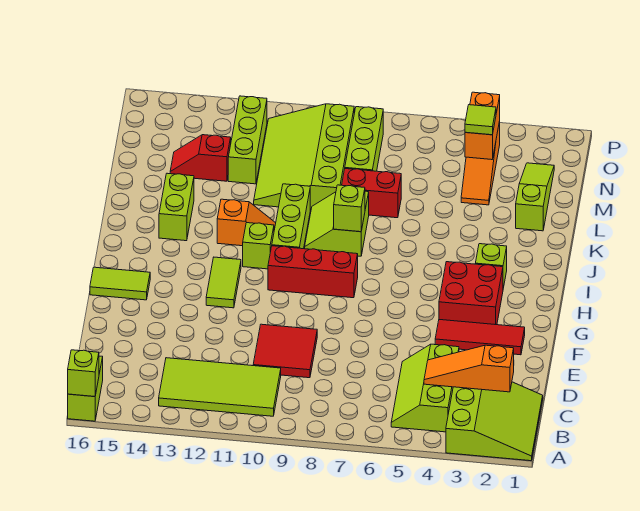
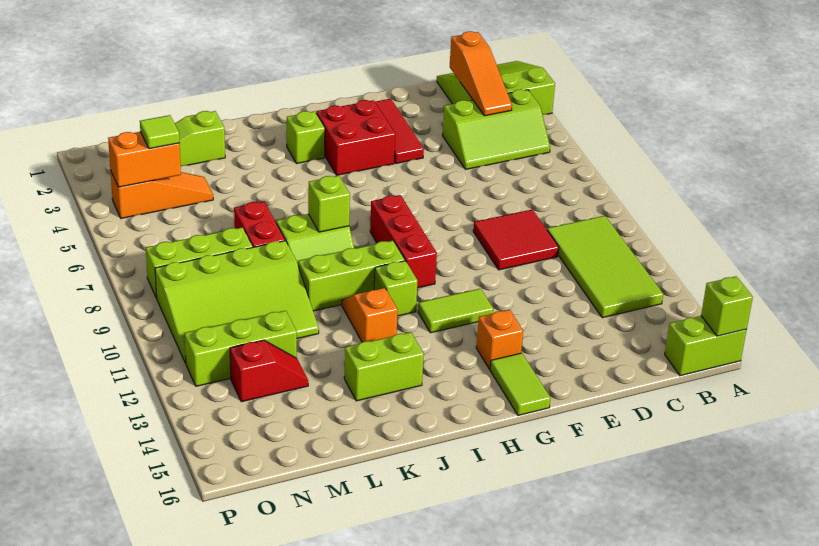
none -> orange 1x1 brick [476,310,523,369]
red 1x2 slope [170,135,231,181] -> red 1x2 slope turned to [230,340,308,402]

